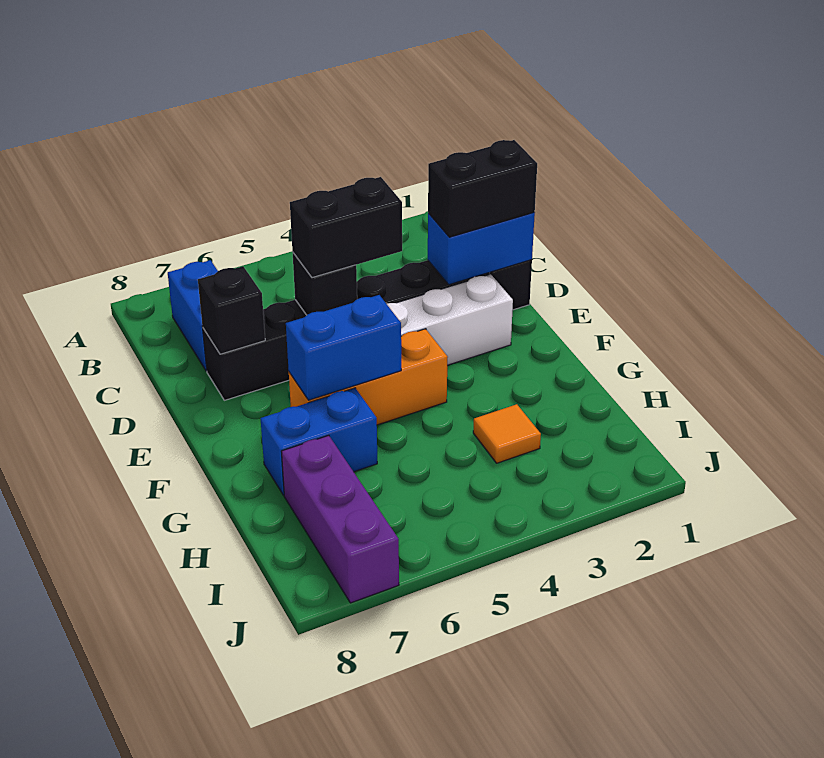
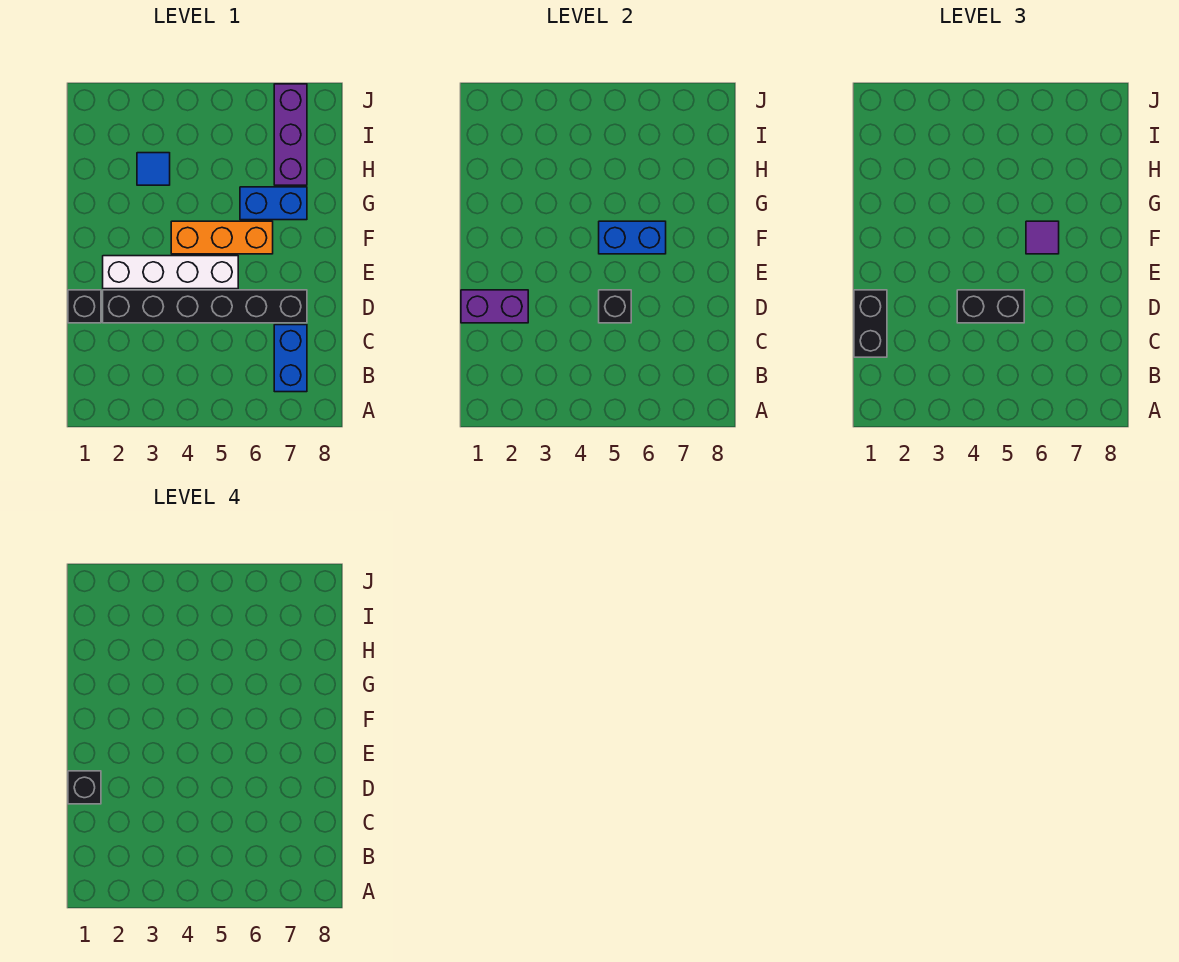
blue 1x2 brick [428,212,535,285] -> purple 1x2 brick [461,290,528,323]
black 1x2 brick [428,140,537,237] -> black 1x2 brick turned to [854,290,887,357]
black 1x1 brick [198,266,265,354] -> black 1x1 brick moved to [68,771,101,804]
none -> purple 1x1 tile [1026,221,1059,254]
orange 1x1 tile [473,404,541,463] -> blue 1x1 tile [137,153,170,185]

